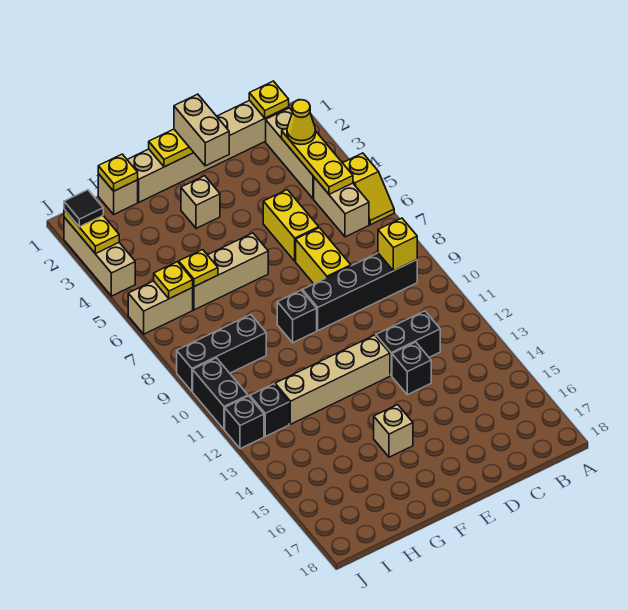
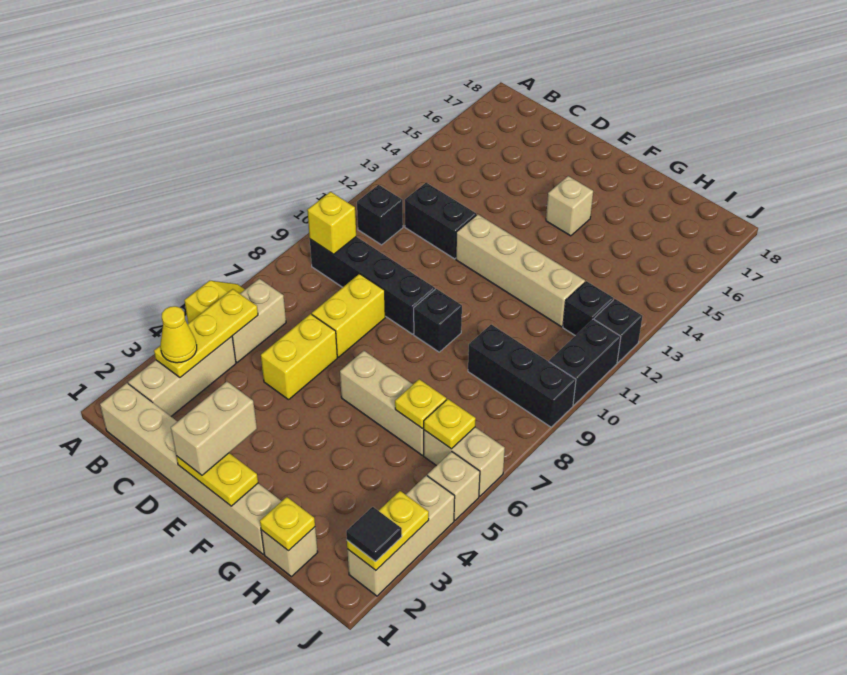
yellow 1x1 plate [249,81,289,118] -> none
black 1x1 brick [392,342,431,395] -> black 1x1 brick moved to [357,185,403,245]
tan 1x1 brick [181,176,220,228] -> tan 1x1 brick moved to [427,452,480,520]

